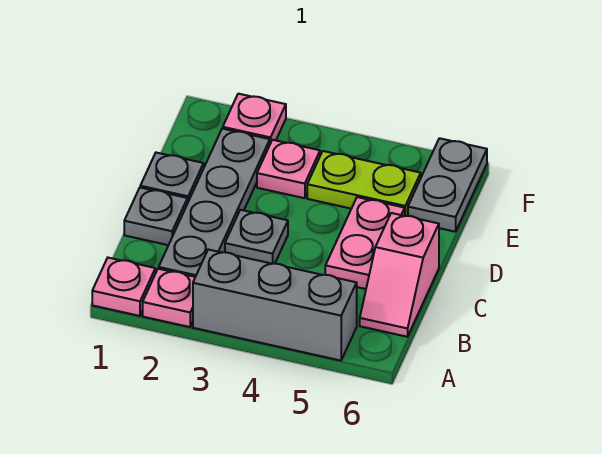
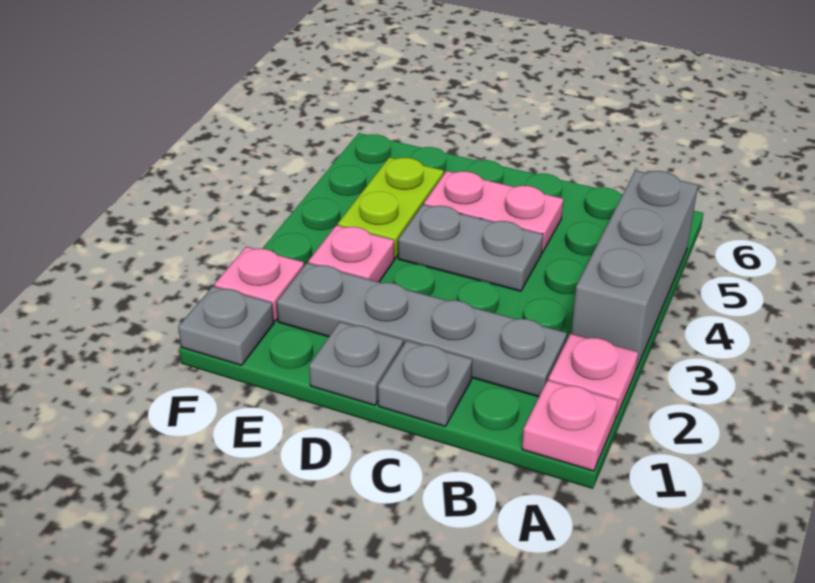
pink 1x2 slope [360,213,439,337] -> none
grey 1x1 plate [225,210,288,264] -> grey 1x1 plate moved to [178,286,274,365]
grey 1x2 plate [408,138,487,232] -> grey 1x2 plate moved to [398,205,543,291]

